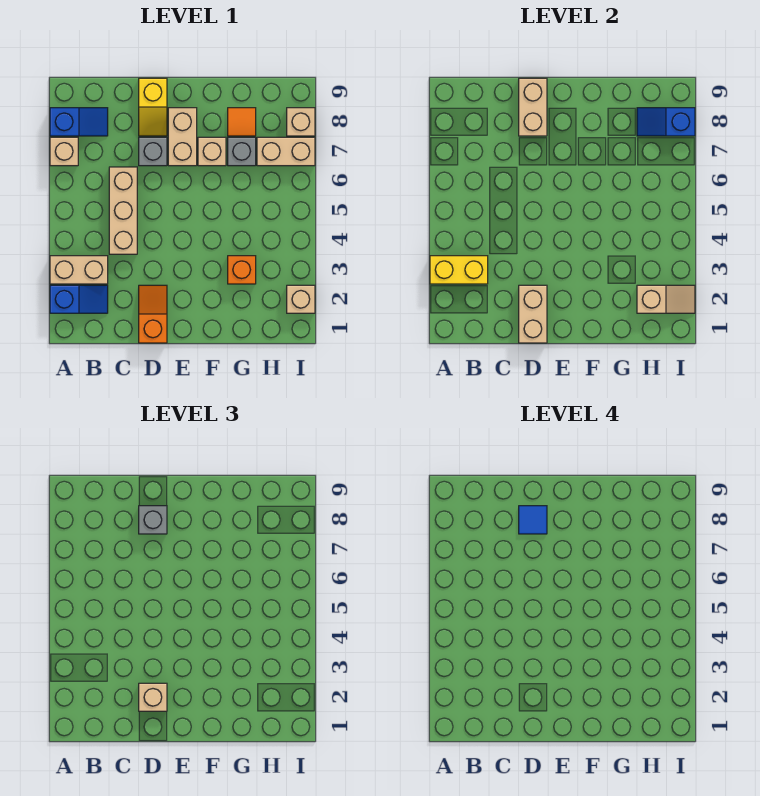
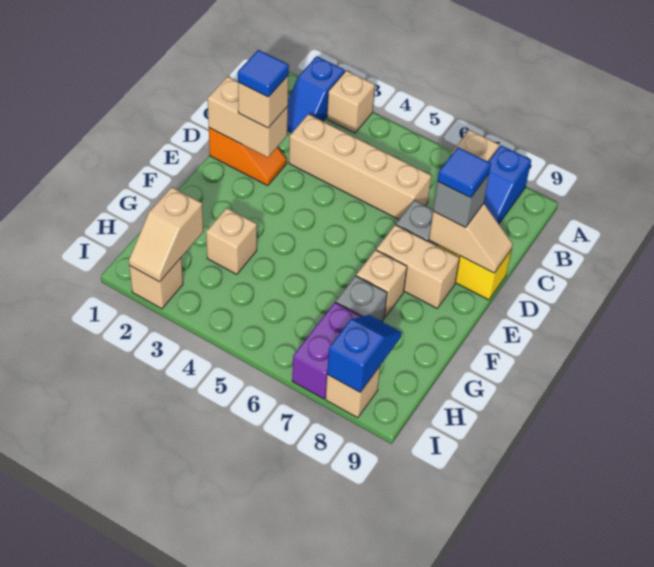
tan 1x2 brick [50,256,108,284] -> tan 1x1 brick [327,71,375,133]
yellow 1x2 brick [430,256,488,284] -> none
tan 1x3 brick [109,167,137,254] -> tan 1x4 brick [289,114,431,219]
none -> blue 1x1 tile [238,50,289,97]
tan 1x2 brick [519,78,547,136] -> tan 1x2 slope [429,204,513,273]
orange 1x1 brick [228,256,256,284] -> tan 1x1 brick [206,208,257,274]
orange 1x1 tile [228,108,256,136] -> none
tan 1x2 brick [257,137,315,166] -> purple 1x2 brick [292,302,362,399]

